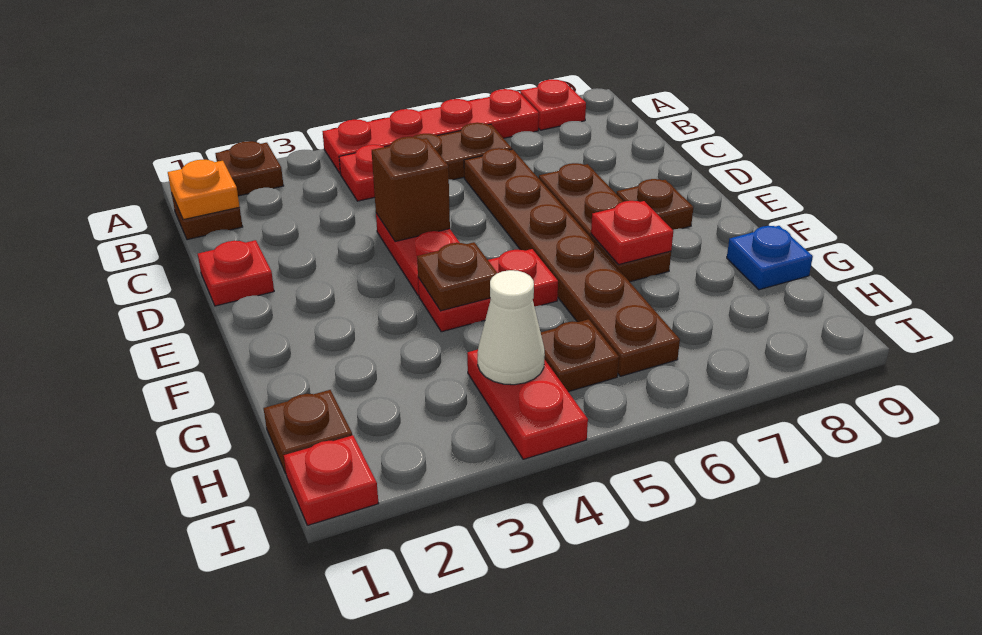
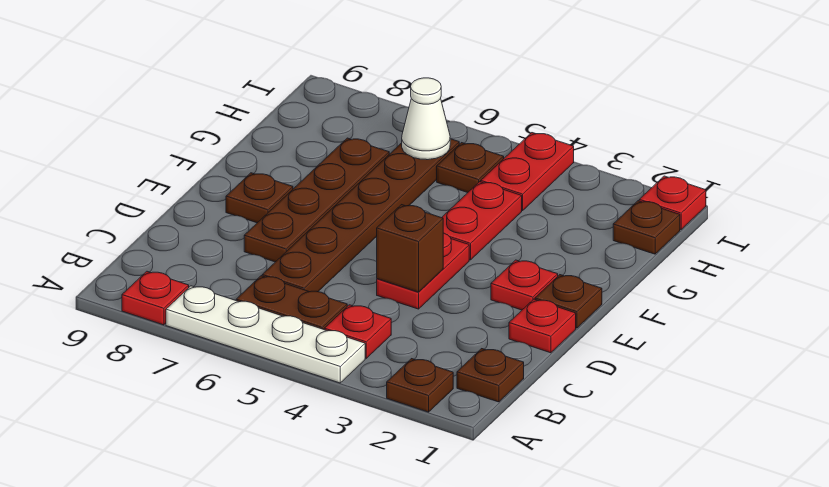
red 1x4 plate [323,89,539,174] -> white 1x4 plate [166,286,365,383]
orange 1x1 plate [168,160,240,220] -> none
brown 1x3 plate [539,163,671,282] -> brown 1x4 plate [244,138,389,262]
red 1x2 plate [418,249,558,332] -> red 1x2 plate turned to [442,182,522,260]
brown 1x1 plate [417,242,497,311] -> brown 1x1 plate moved to [535,275,602,328]
red 1x1 plate [591,201,673,265] -> red 1x1 plate moved to [491,260,558,310]
blue 1x1 plate [727,226,813,290] -> none
white 1x1 cone [478,270,545,385] -> white 1x1 cone moved to [402,78,450,160]

